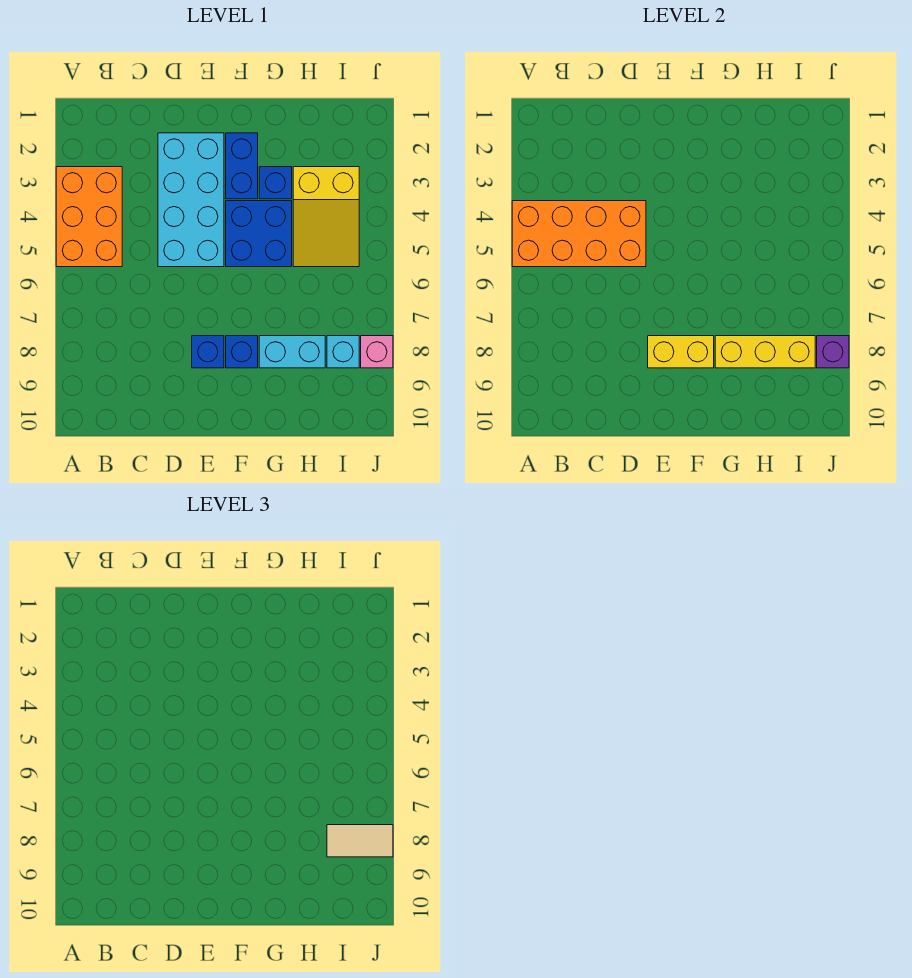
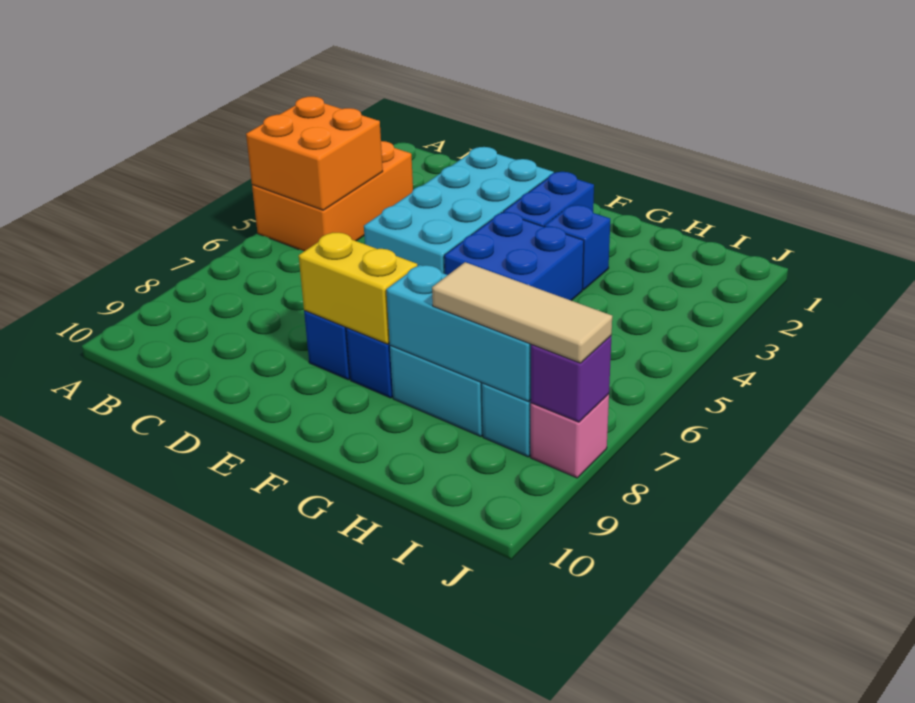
orange 2x4 brick [512,201,646,267] -> orange 2x2 brick [246,97,383,210]
yellow 1x3 brick [715,336,815,368] -> cyan 1x3 brick [386,265,531,401]
yellow 2x3 slope [293,167,359,267] -> none
tan 1x2 tile [327,825,393,857] -> tan 1x3 tile [432,262,612,363]

